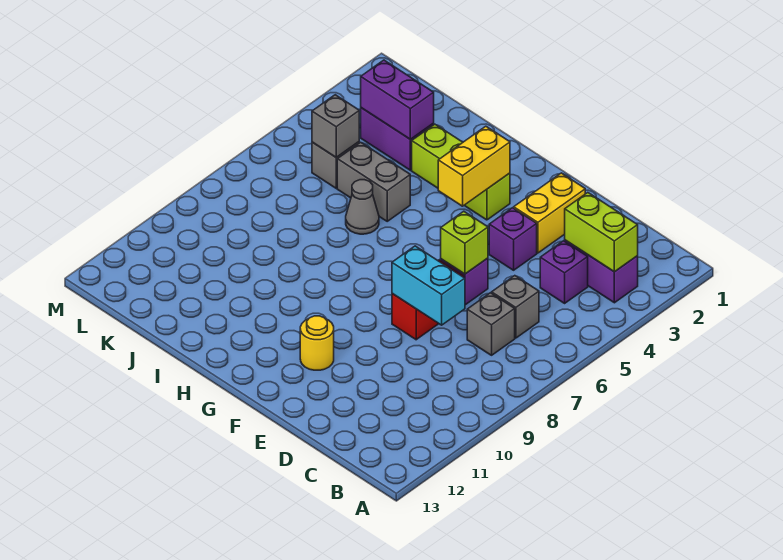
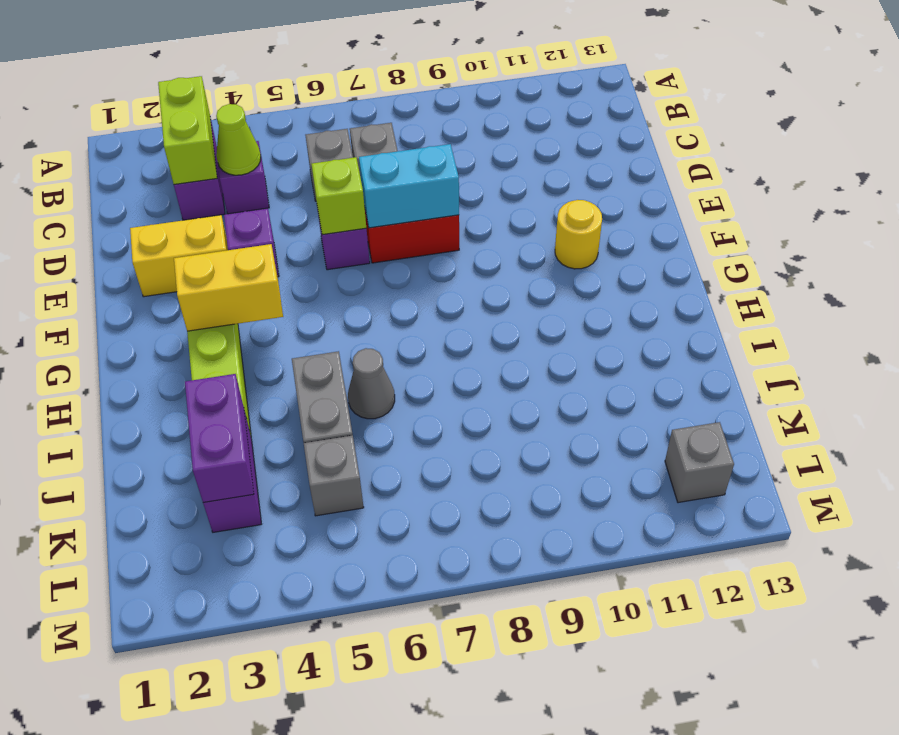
none -> lime 1x1 cone [216,104,261,175]
cyan 1x2 brick [392,246,465,325] -> cyan 1x2 brick turned to [359,144,459,228]
grey 1x1 brick [312,95,359,157] -> grey 1x1 brick moved to [665,422,734,503]

